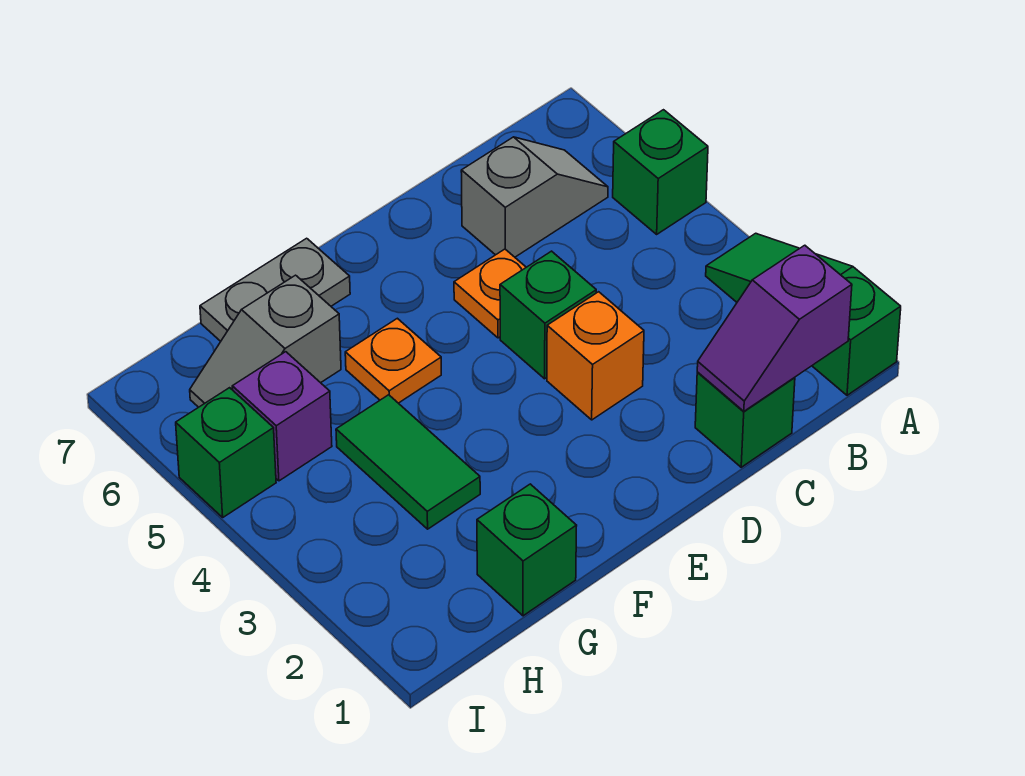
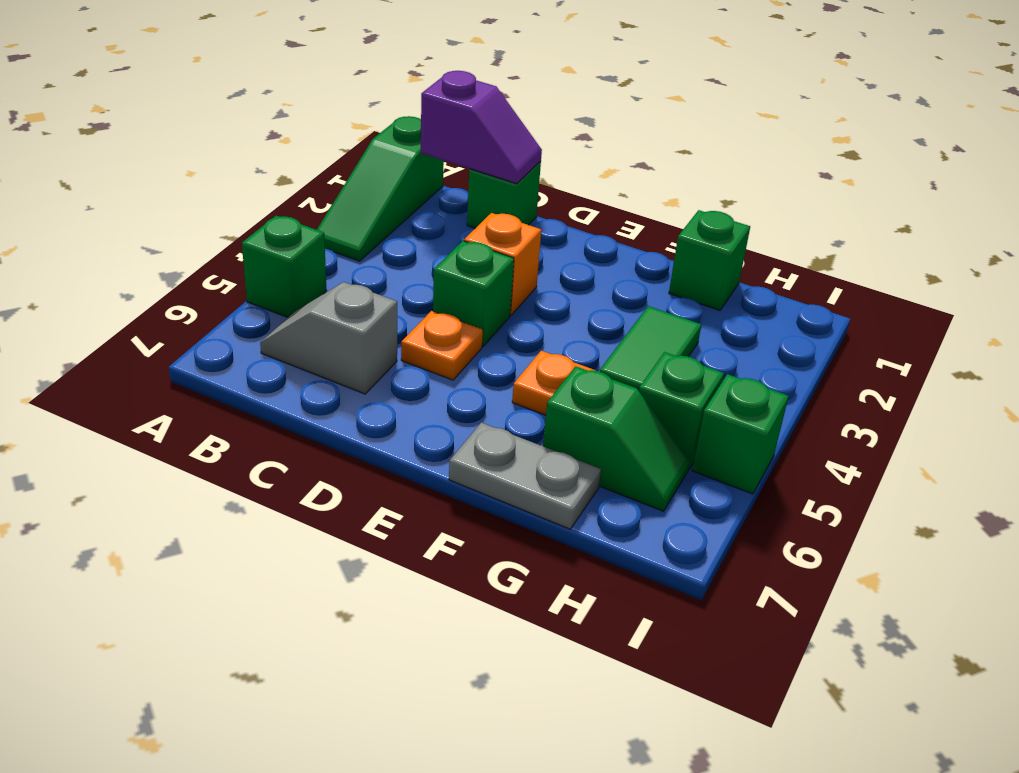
grey 1x2 slope [190,275,341,407] -> green 1x2 slope [543,366,690,511]
purple 1x1 brick [232,352,332,481] -> green 1x1 brick [639,352,724,470]

